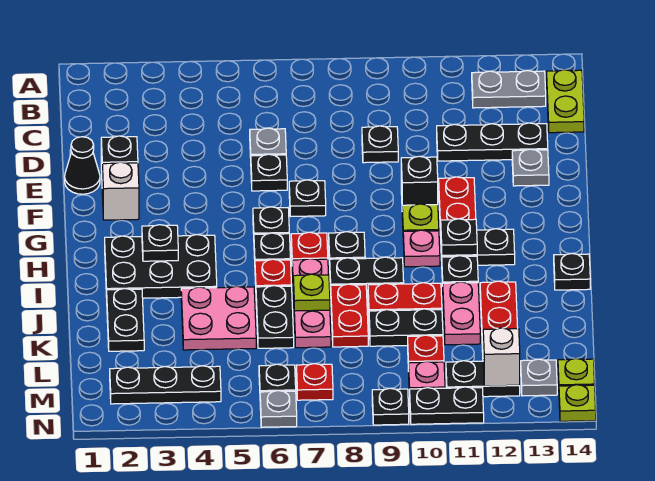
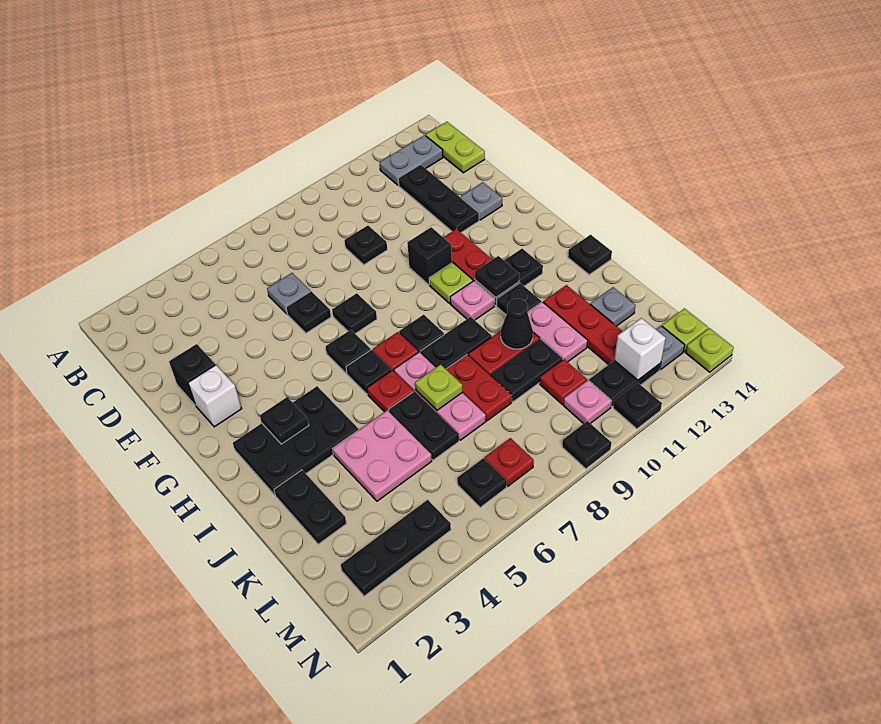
black 1x3 plate [437,123,548,161] -> black 1x3 plate turned to [398,165,479,232]
black 1x1 cone [65,137,100,194] -> black 1x1 cone moved to [501,299,533,349]
grey 1x1 plate [260,391,297,427] -> grey 1x1 plate moved to [590,287,636,326]
black 1x2 plate [410,387,484,424] -> black 1x1 plate [613,383,662,429]

